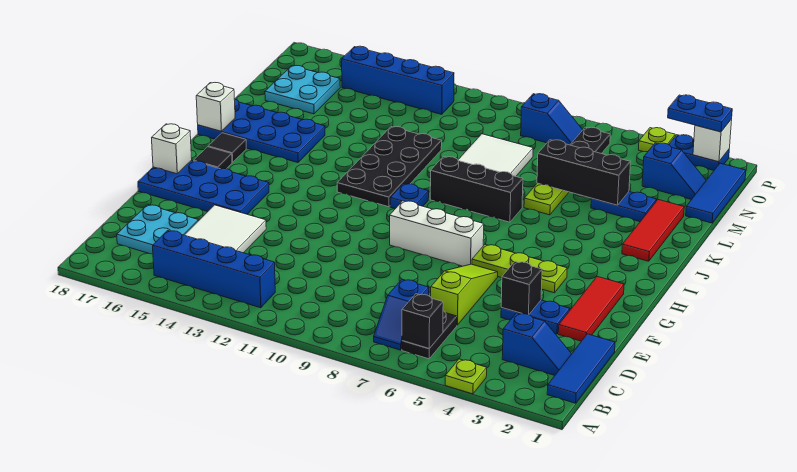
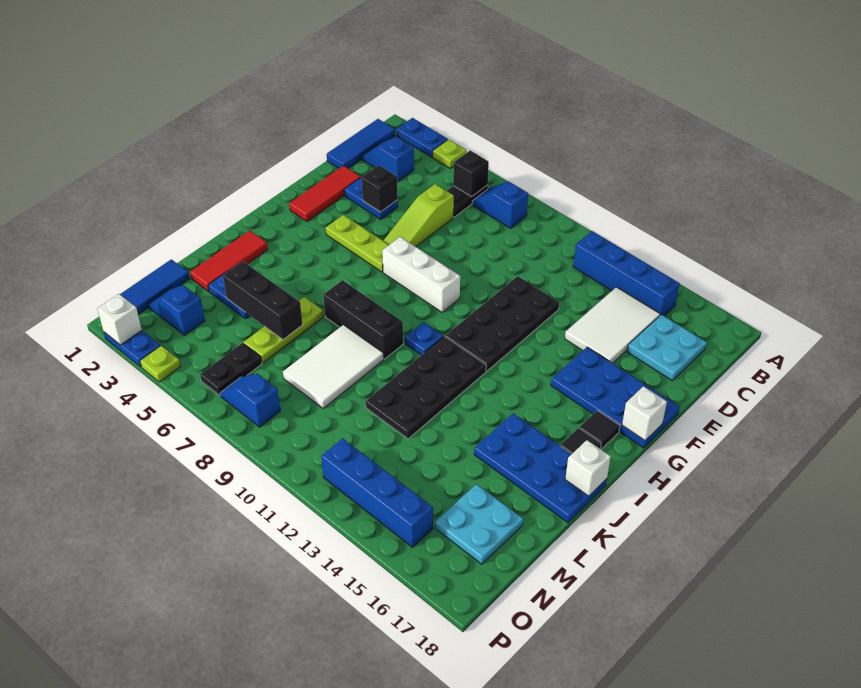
blue 1x2 slope [374,279,429,350] -> blue 1x2 slope turned to [472,181,528,228]
none -> black 2x4 plate [445,276,559,371]
blue 1x2 plate [668,95,732,132] -> blue 1x2 plate moved to [396,118,448,157]

